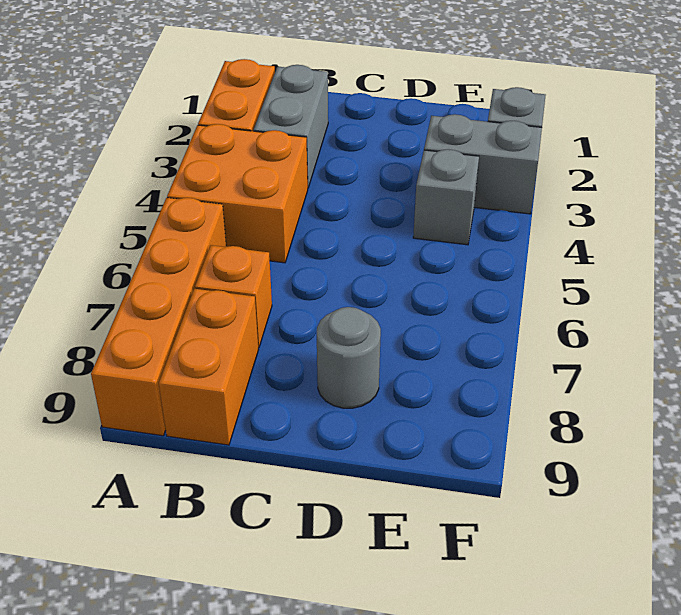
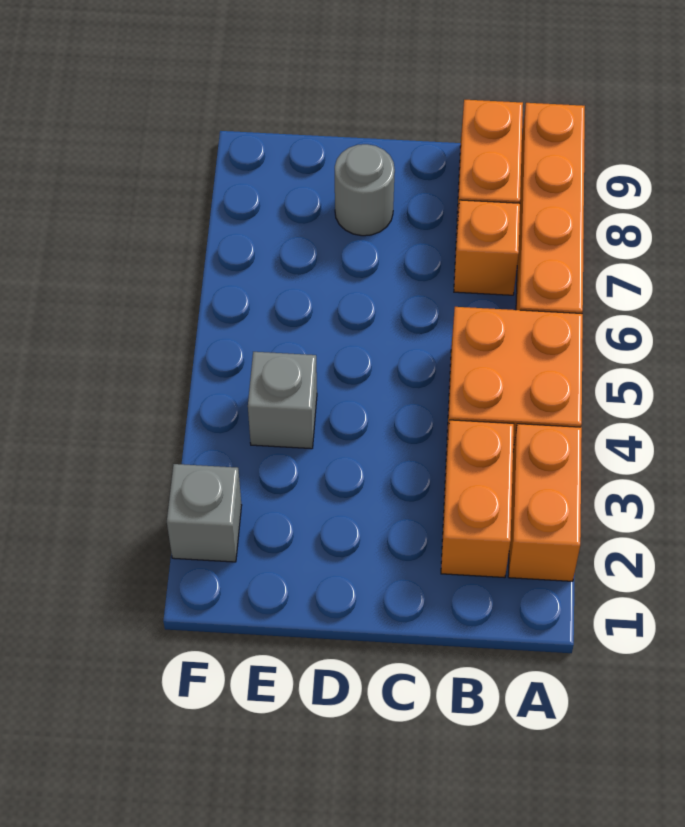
grey 1x2 brick [254,65,328,187] -> orange 1x2 brick [441,420,514,578]
grey 1x2 brick [424,114,542,214] -> none

